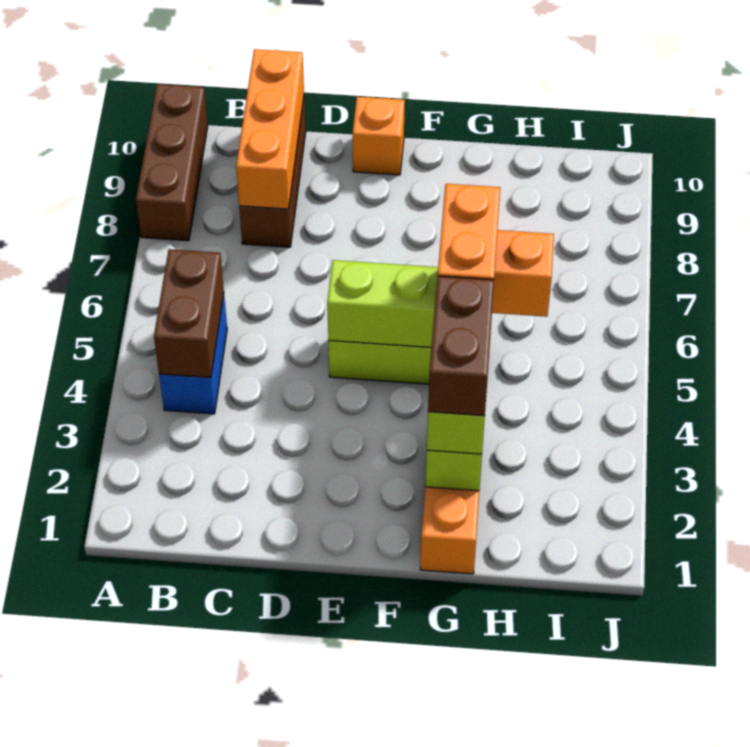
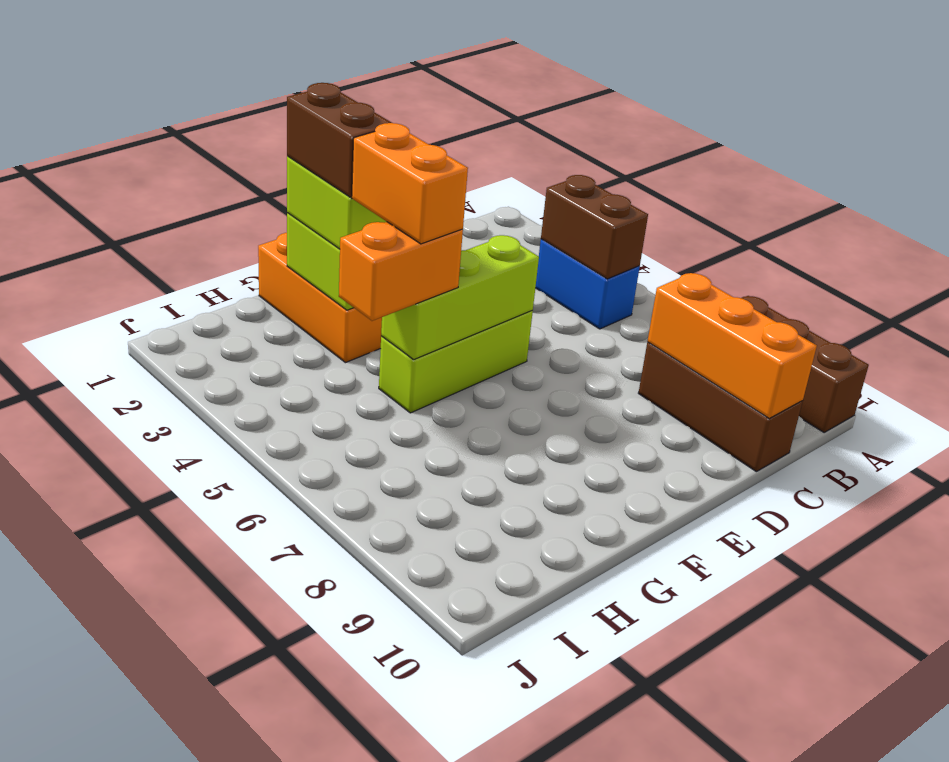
orange 1x1 brick [352,97,405,175] -> none

